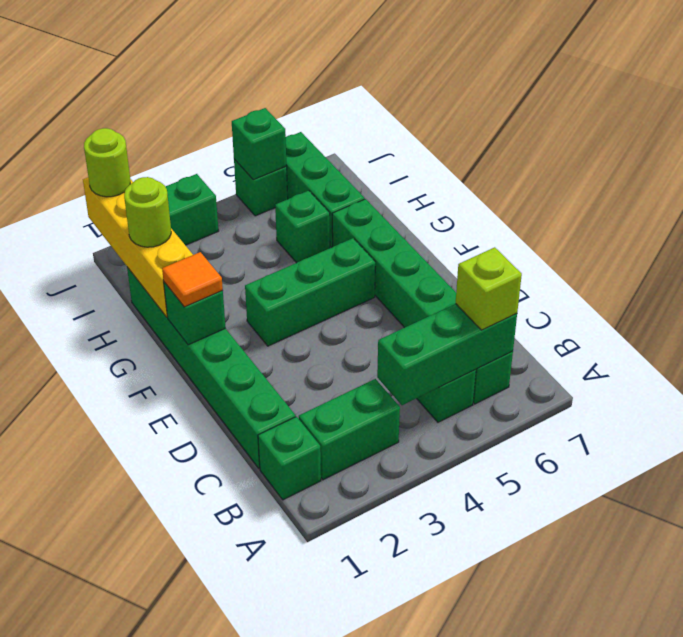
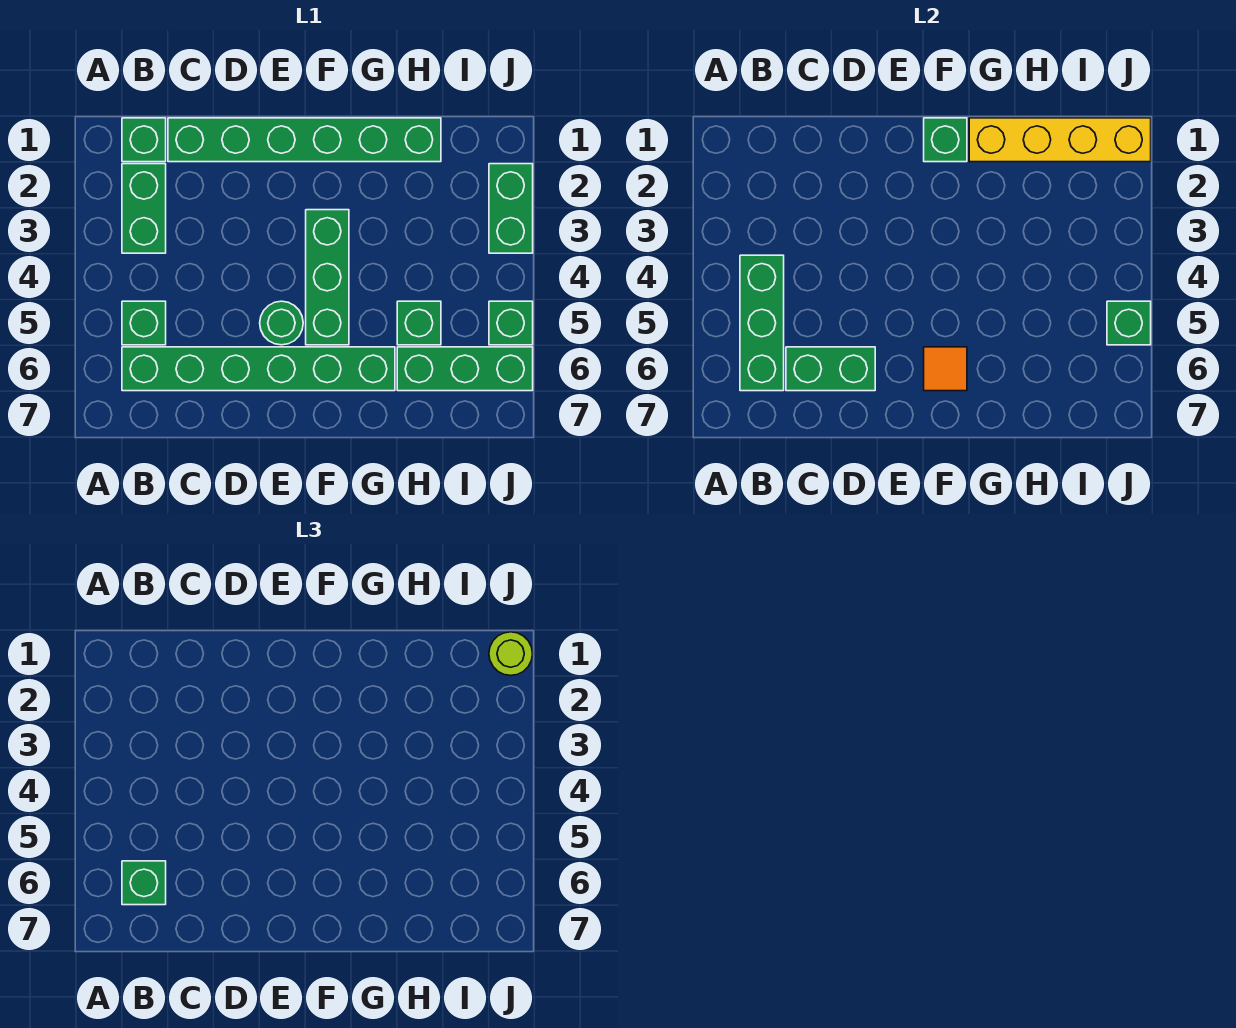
lime 1x1 brick [456,247,522,330] -> green 1x1 brick [122,861,166,905]
none -> green 1x2 brick [786,347,875,391]
none -> green 1x1 round brick [260,301,303,345]
orange 1x1 tile [162,252,223,307] -> orange 1x1 tile moved to [924,347,967,391]
lime 1x1 round brick [124,177,171,247] -> none

